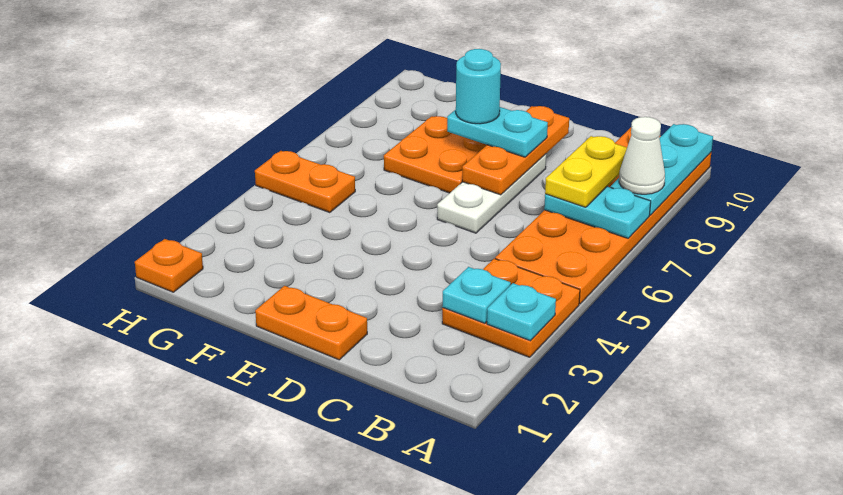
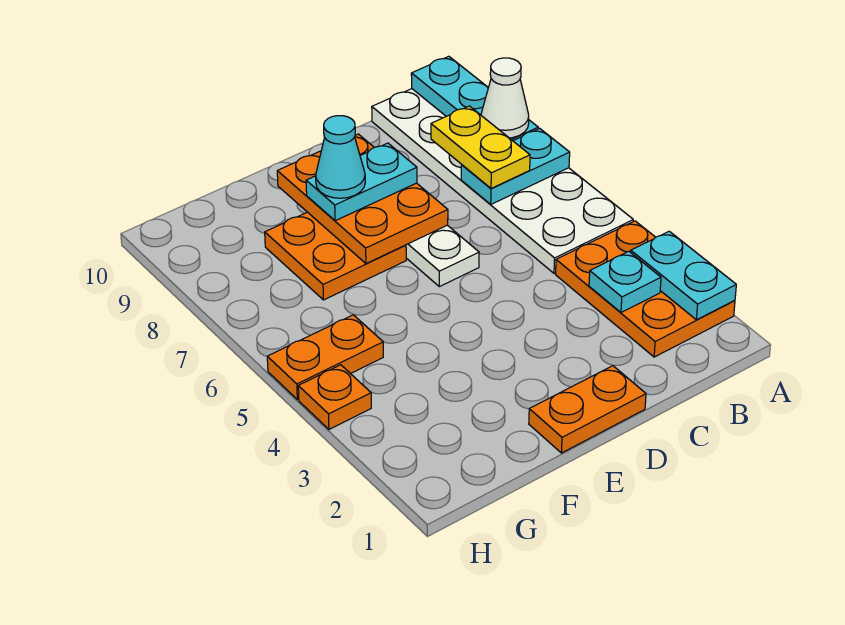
orange 2x2 plate [442,259,580,357] -> orange 2x3 plate [556,221,735,357]
cyan 1x1 plate [487,283,556,341] -> cyan 1x2 plate [631,231,736,320]
orange 2x6 plate [495,128,711,304] -> white 2x6 plate [372,89,633,273]
orange 1x3 plate [462,106,569,195] -> orange 2x3 plate [277,134,448,264]
cyan 1x1 round brick [456,49,501,124] -> cyan 1x1 cone [316,116,365,198]
orange 1x1 plate [135,239,203,292] -> orange 1x1 plate moved to [298,365,371,429]

